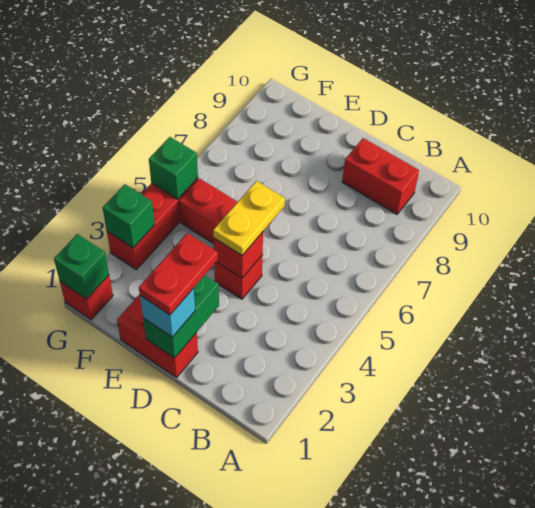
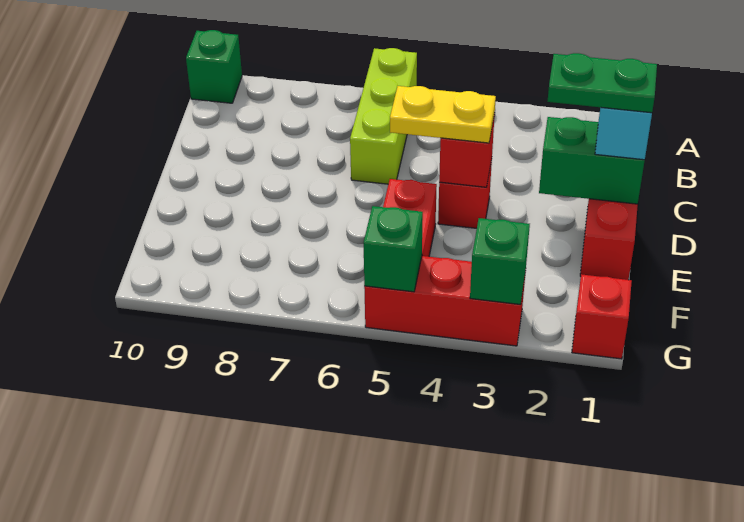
none -> lime 1x3 brick [350,48,417,184]
red 1x2 brick [342,138,419,214] -> none
red 1x2 plate [139,233,218,315] -> green 1x2 plate [547,53,657,113]
green 1x1 brick [54,234,109,299] -> green 1x1 brick moved to [186,30,242,103]

